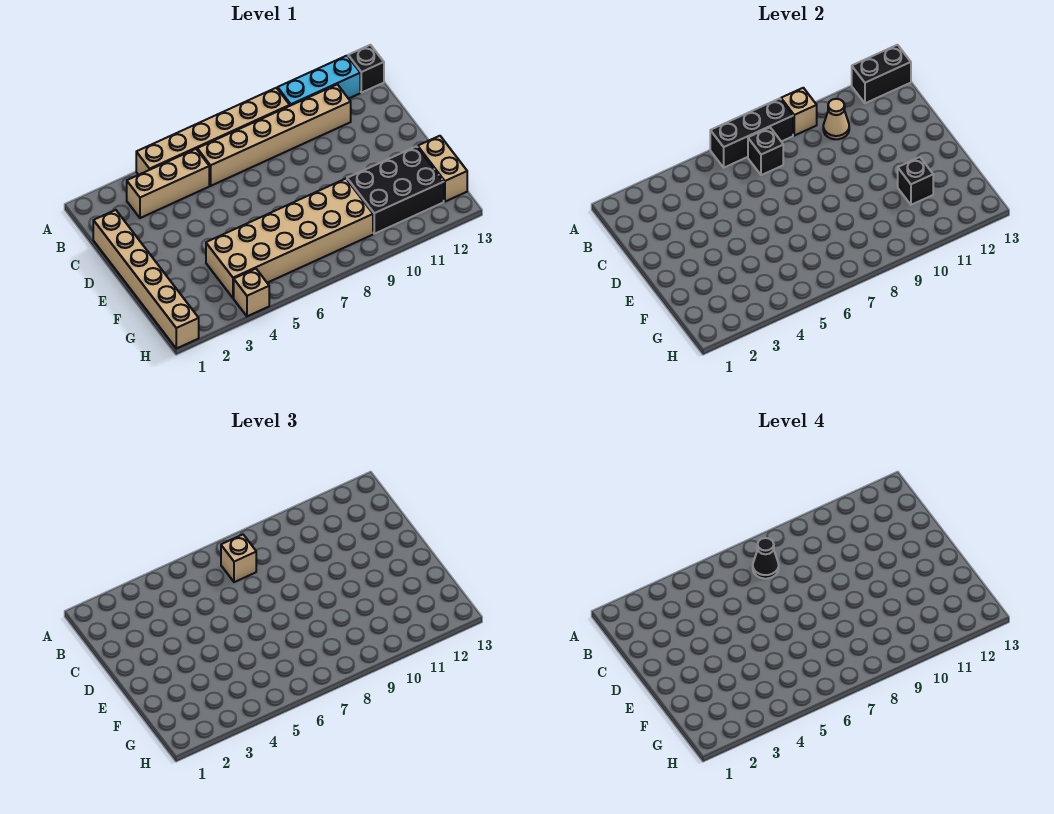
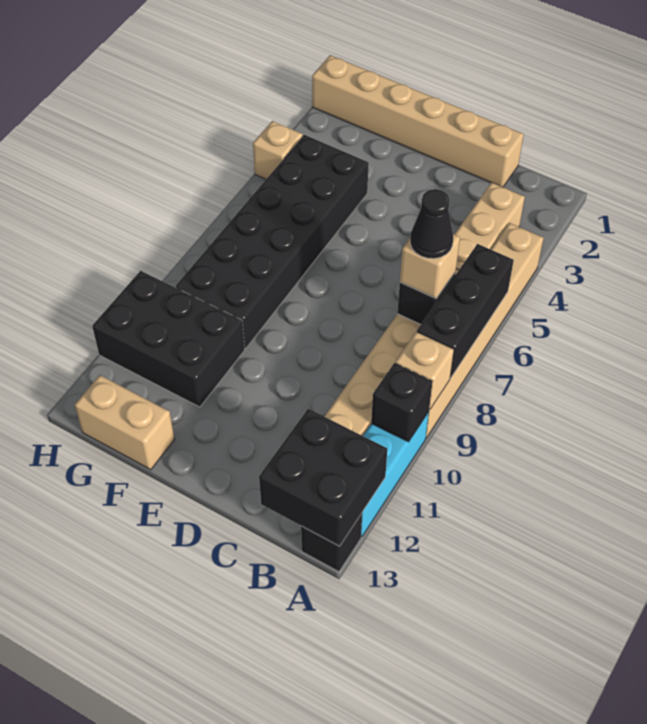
black 1x2 brick [852,45,911,103] -> black 2x2 brick [259,409,387,546]
tan 1x1 cone [823,99,849,139] -> none
tan 2x6 brick [206,179,373,298] -> black 2x6 brick [176,135,369,348]
black 2x3 brick [347,146,444,234] -> black 2x3 brick turned to [92,271,245,407]
black 1x1 brick [898,157,933,205] -> black 1x1 brick moved to [371,363,433,442]

